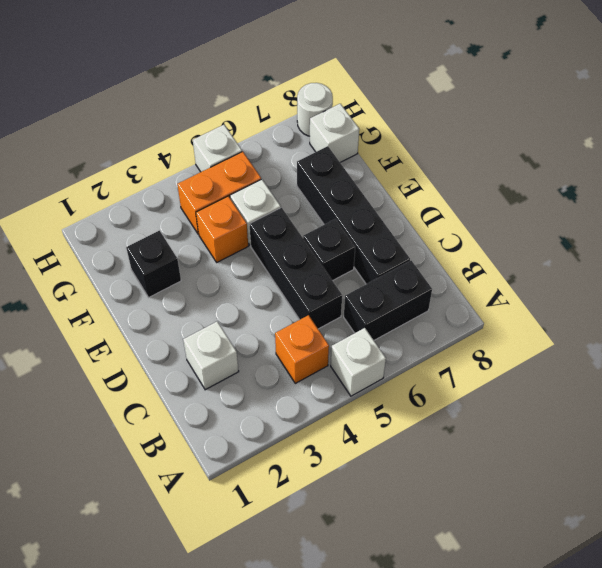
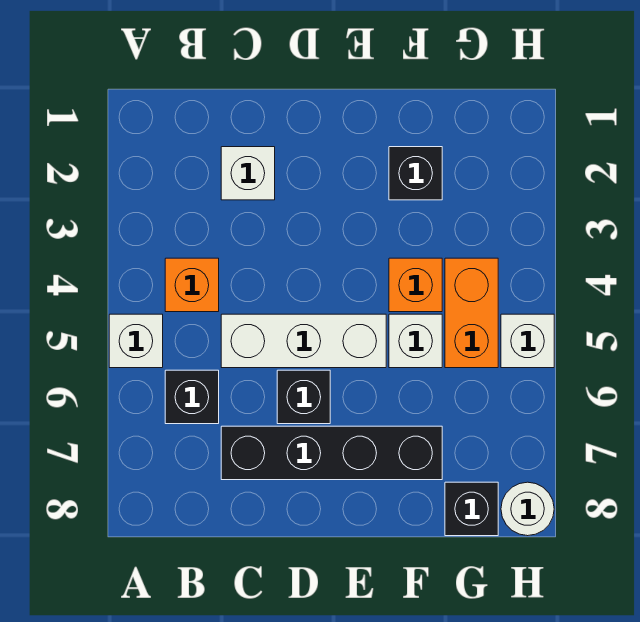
black 1x2 brick [344,261,432,340] -> black 1x1 brick [165,370,219,424]
black 1x3 brick [249,208,342,329] -> white 1x3 brick [221,314,386,368]
white 1x1 brick [310,104,359,162] -> black 1x1 brick [445,482,498,536]

